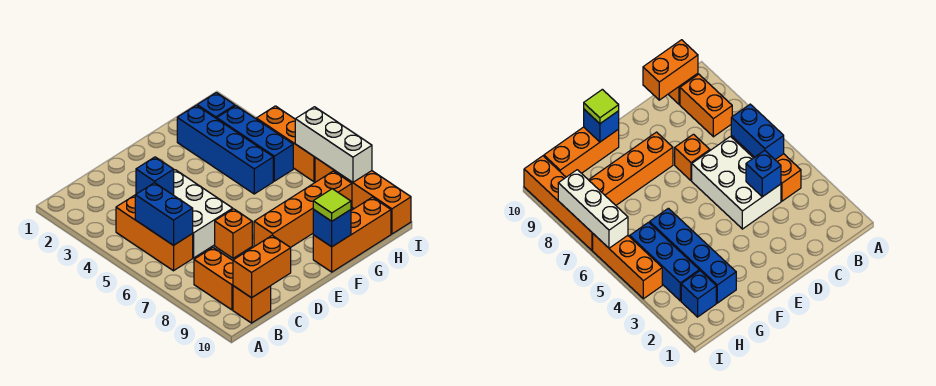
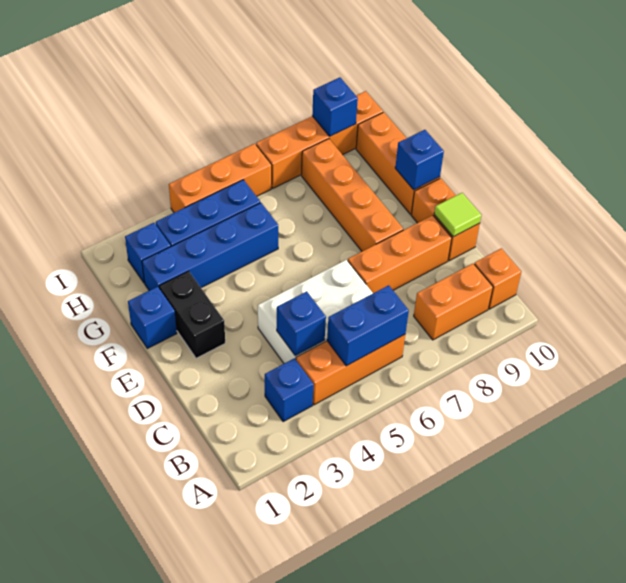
none -> blue 1x1 brick [265,358,313,422]
orange 1x2 brick [233,235,291,298] -> orange 1x2 brick moved to [411,178,480,261]
orange 1x1 brick [215,209,252,258] -> orange 1x3 brick [348,215,452,293]
none -> black 1x2 brick [159,271,225,358]
none -> blue 1x1 brick [128,287,177,348]
lime 1x1 tile [313,189,351,221] -> lime 1x1 tile moved to [434,193,481,237]
white 1x3 brick [295,107,372,182] -> none
none -> blue 1x1 brick [312,77,358,137]

